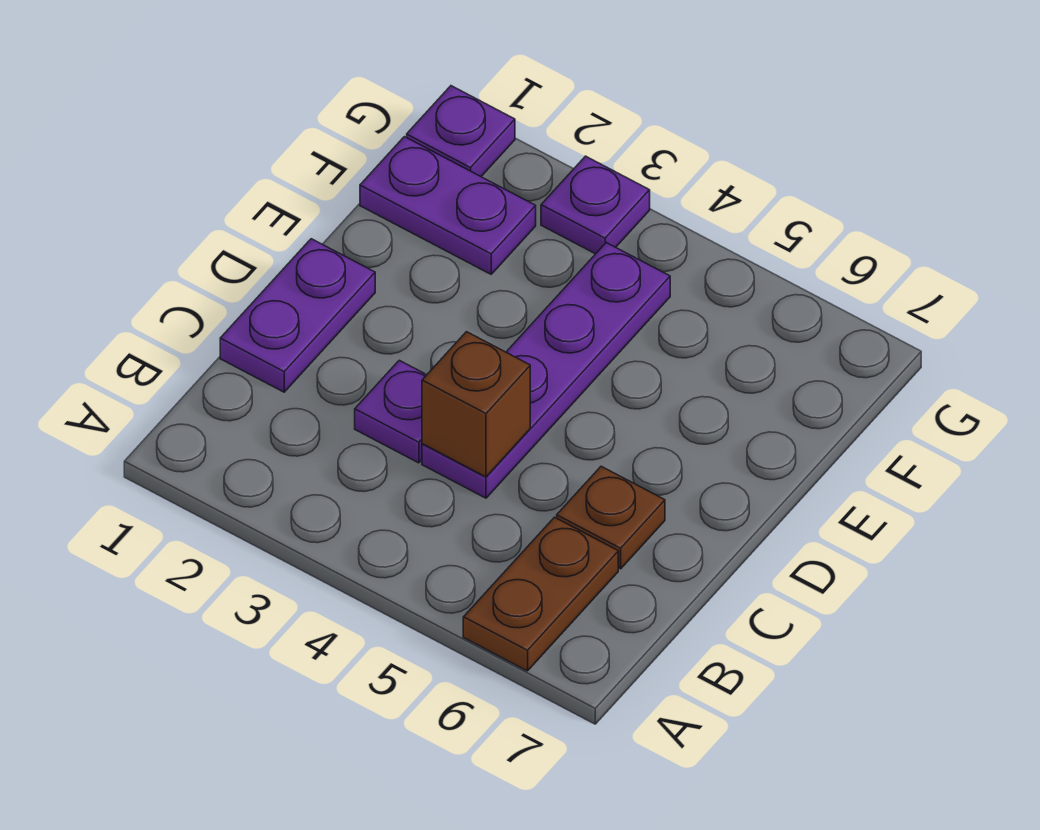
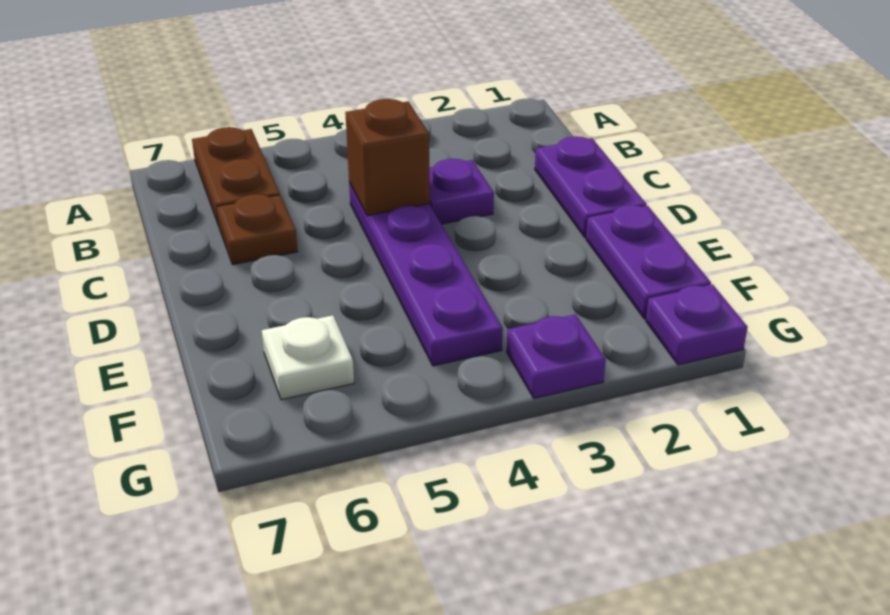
purple 1x2 plate [360,137,536,274] -> purple 1x2 plate turned to [586,205,711,319]
none -> white 1x1 plate [262,315,354,400]

